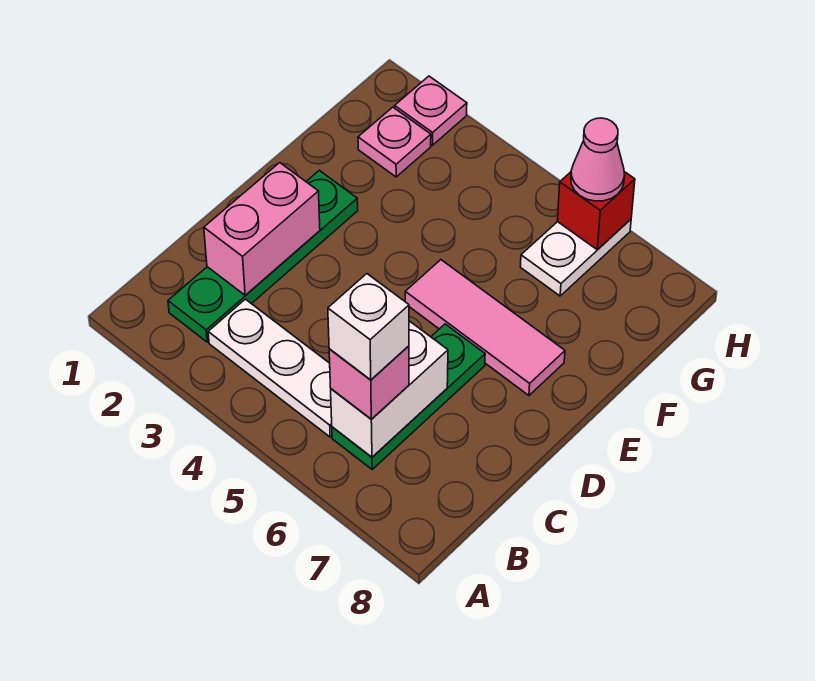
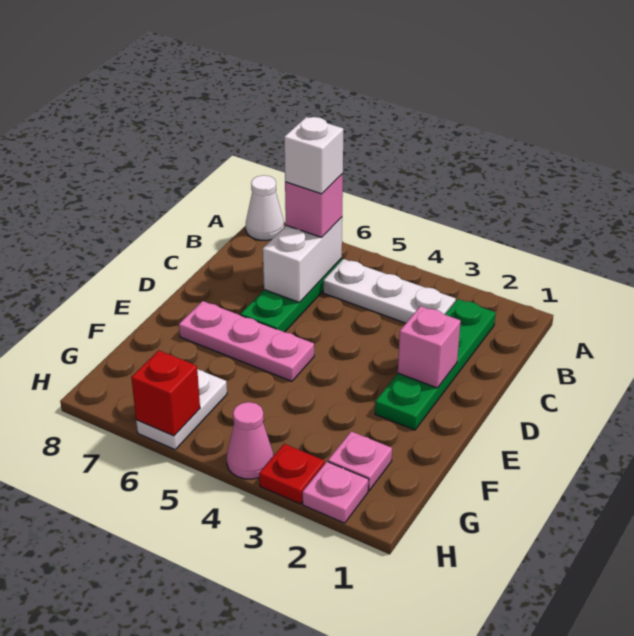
none -> white 1x1 cone [246,175,284,241]
pink 1x2 brick [204,163,320,295] -> pink 1x1 brick [398,306,461,388]
pink 1x3 tile [405,260,565,395] -> pink 1x3 plate [179,301,314,381]
none -> red 1x1 plate [259,444,325,504]
pink 1x1 cone [571,118,625,201] -> pink 1x1 cone moved to [227,402,273,479]

